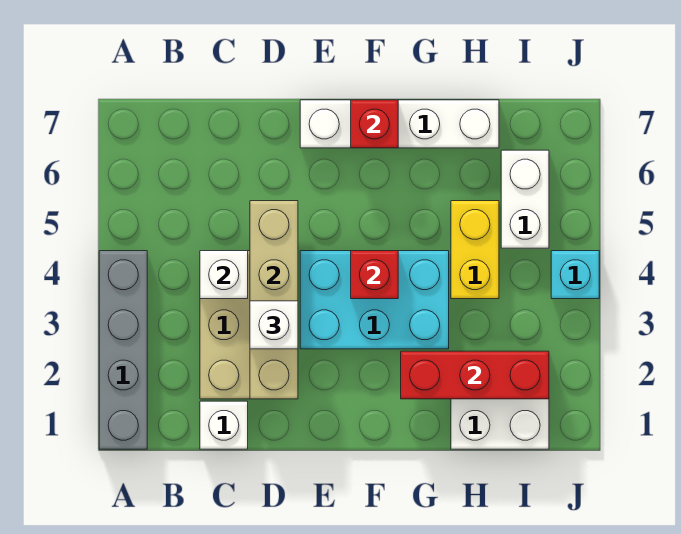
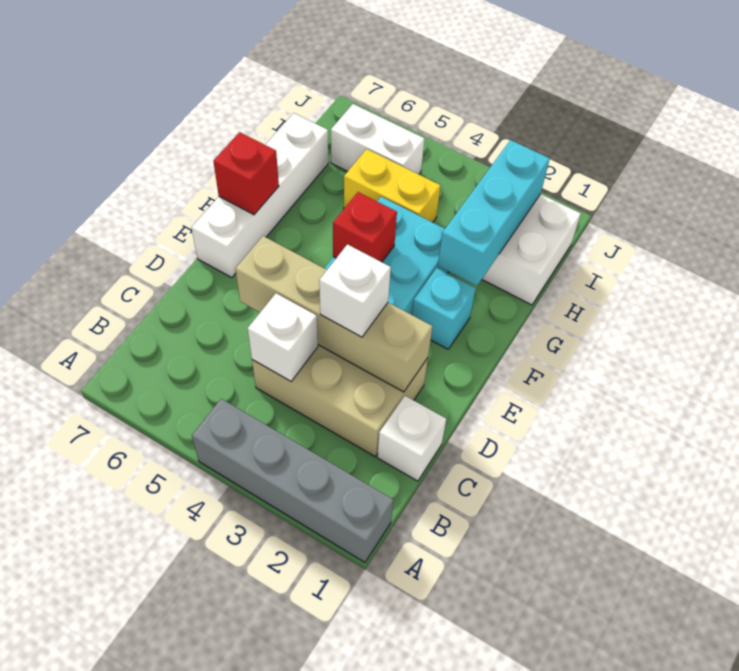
red 1x3 brick [401,351,549,399] -> cyan 1x3 brick [438,140,550,286]
cyan 1x1 brick [551,251,599,299] -> cyan 1x1 brick moved to [412,268,476,349]

